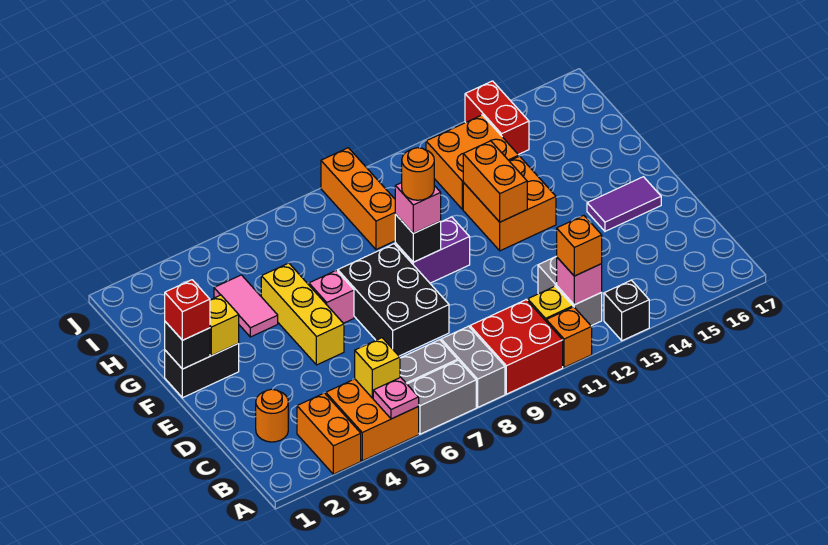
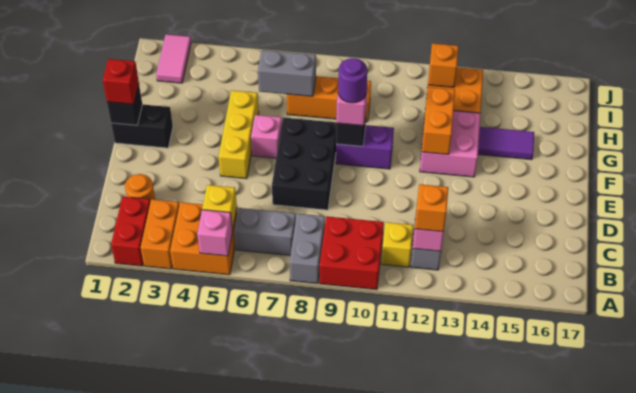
pink 1x1 plate [373,377,419,419] -> pink 1x1 brick [197,210,232,256]
grey 1x2 brick [407,360,476,434] -> grey 1x2 brick moved to [258,50,316,97]
orange 1x1 brick [546,307,592,367] -> orange 1x1 brick moved to [428,43,459,87]
black 1x1 brick [604,280,649,341] -> none
purple 1x2 tile [587,177,661,231] -> purple 1x2 tile moved to [478,127,534,160]
yellow 1x1 brick [210,295,239,356] -> none
orange 1x1 round brick [402,148,434,200] -> purple 1x1 round brick [338,58,367,103]
orange 2x2 brick [463,156,556,251] -> pink 2x2 brick [420,111,481,177]
pink 1x2 tile [214,275,278,337] -> pink 1x2 tile moved to [156,34,191,83]
orange 1x3 brick [321,148,396,250] -> orange 1x3 brick turned to [287,76,371,122]
red 1x2 brick [465,81,529,154] -> red 1x2 brick moved to [111,197,150,266]

